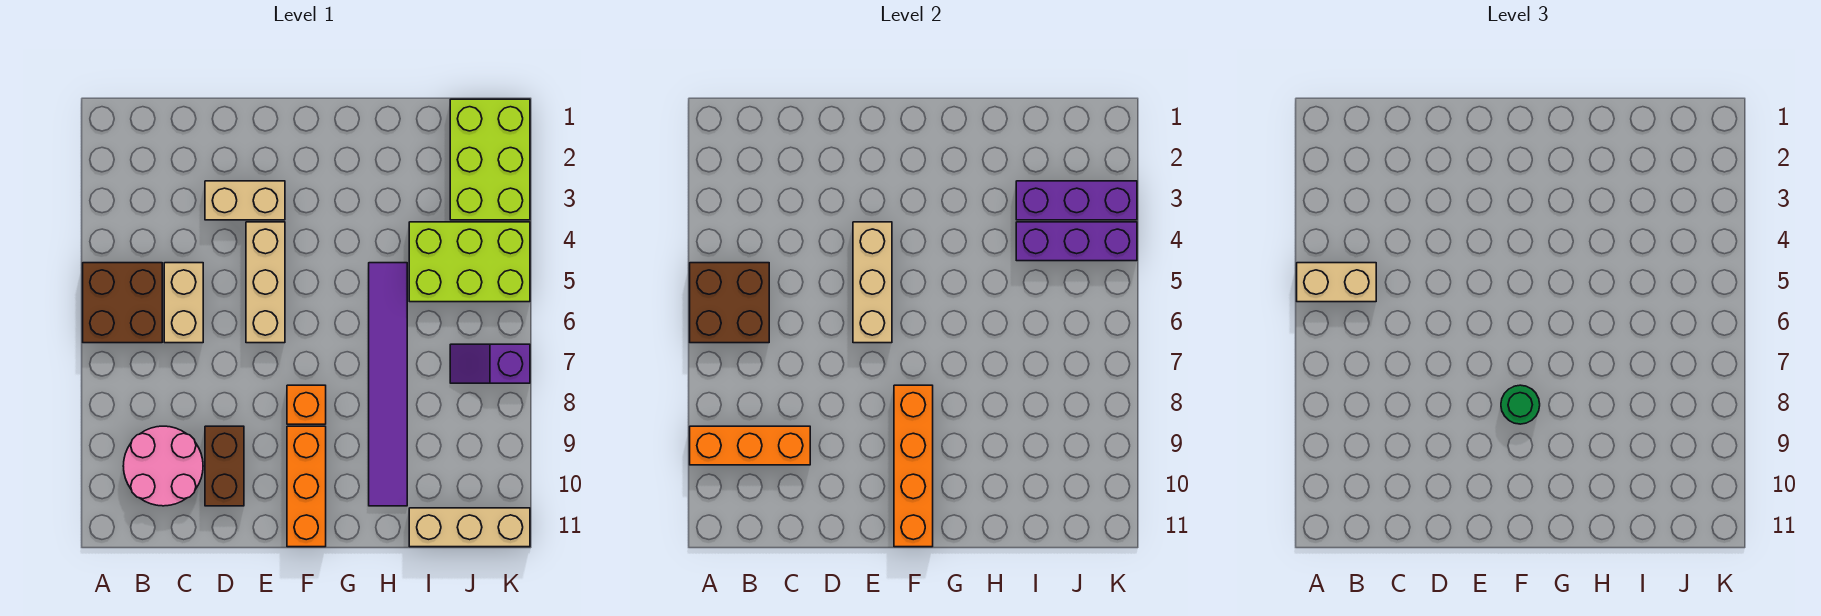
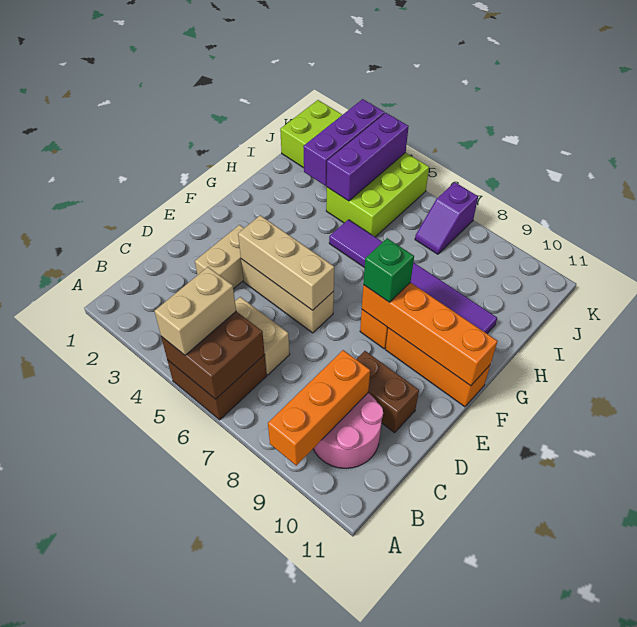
green 1x1 round brick [1501,385,1540,424] -> green 1x1 brick [363,238,414,303]
tan 1x3 brick [409,508,530,547] -> none

